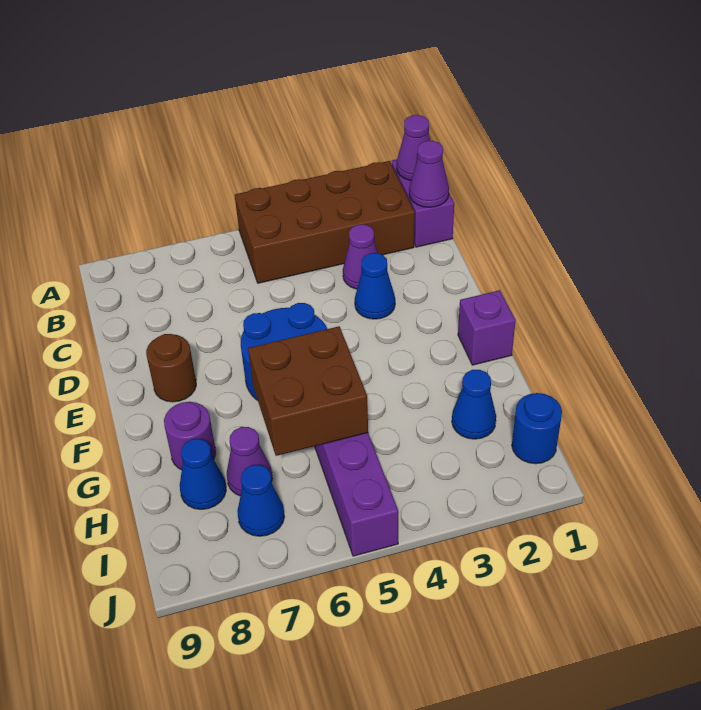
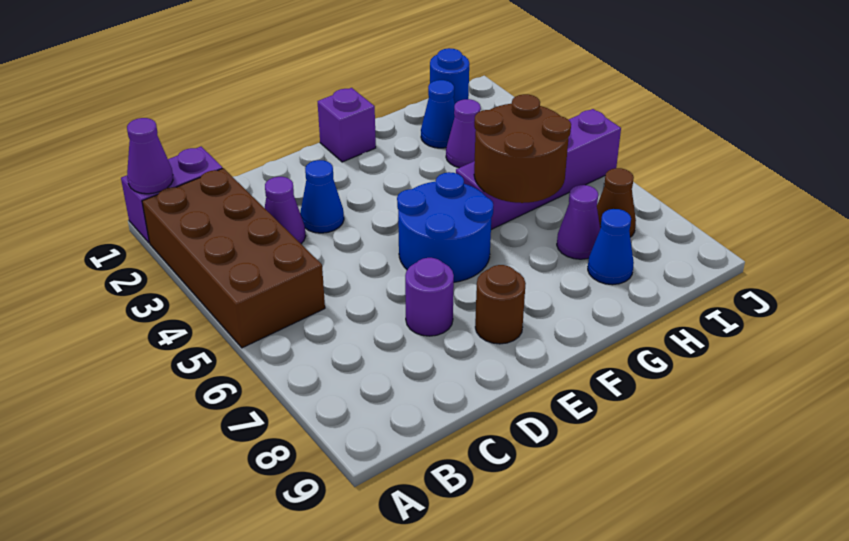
purple 1x1 cone [409,141,449,207] -> purple 1x1 cone moved to [446,99,481,168]
brown 2x2 brick [248,326,368,456] -> brown 2x2 round brick [474,94,571,203]
purple 1x1 round brick [164,402,216,470] -> purple 1x1 round brick moved to [405,258,454,336]
blue 1x1 cone [237,465,284,536] -> brown 1x1 cone [597,168,636,237]

